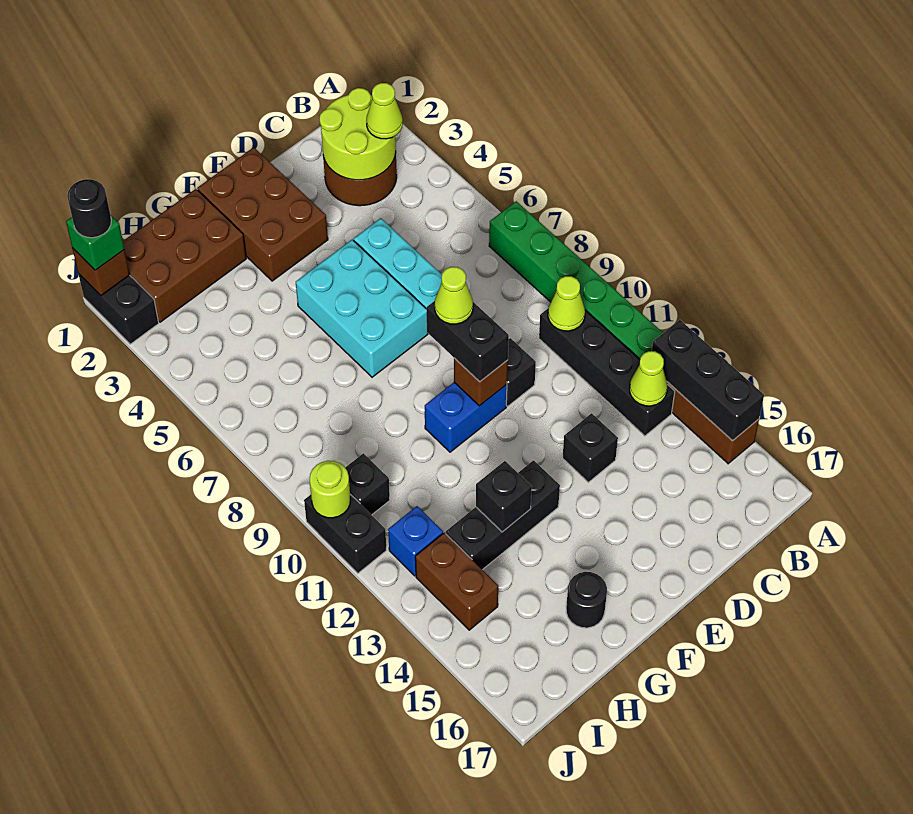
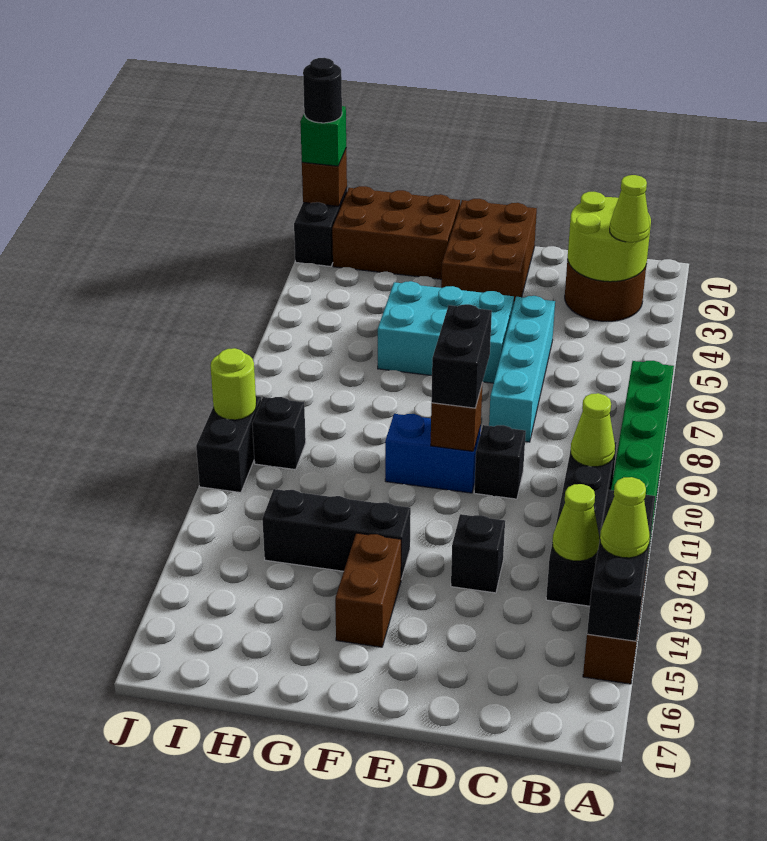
cyan 2x3 brick [296,240,428,377] -> cyan 2x3 brick turned to [378,281,514,383]
lime 1x1 cone [435,267,473,324] -> lime 1x1 cone moved to [600,477,650,558]
black 1x1 brick [476,461,532,532] -> none
black 1x1 round brick [566,572,607,628] -> none
blue 1x1 brick [388,506,443,576] -> none
brown 1x2 brick [415,533,498,630] -> brown 1x2 brick moved to [335,533,401,647]

